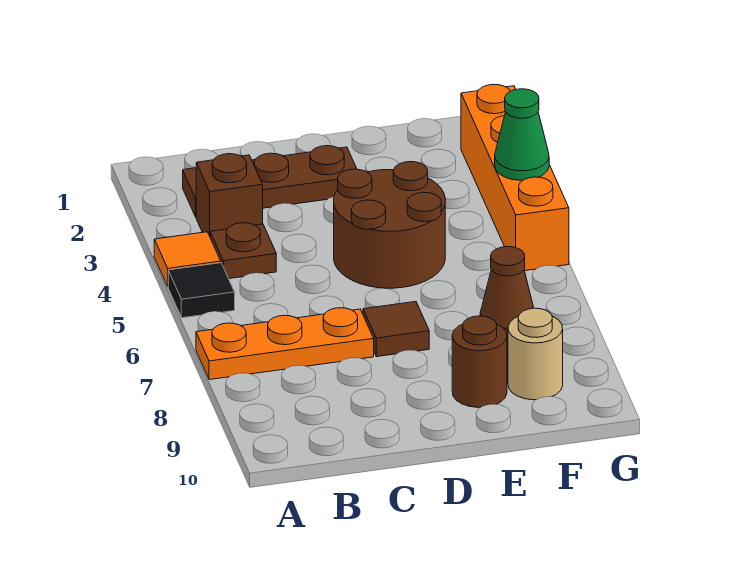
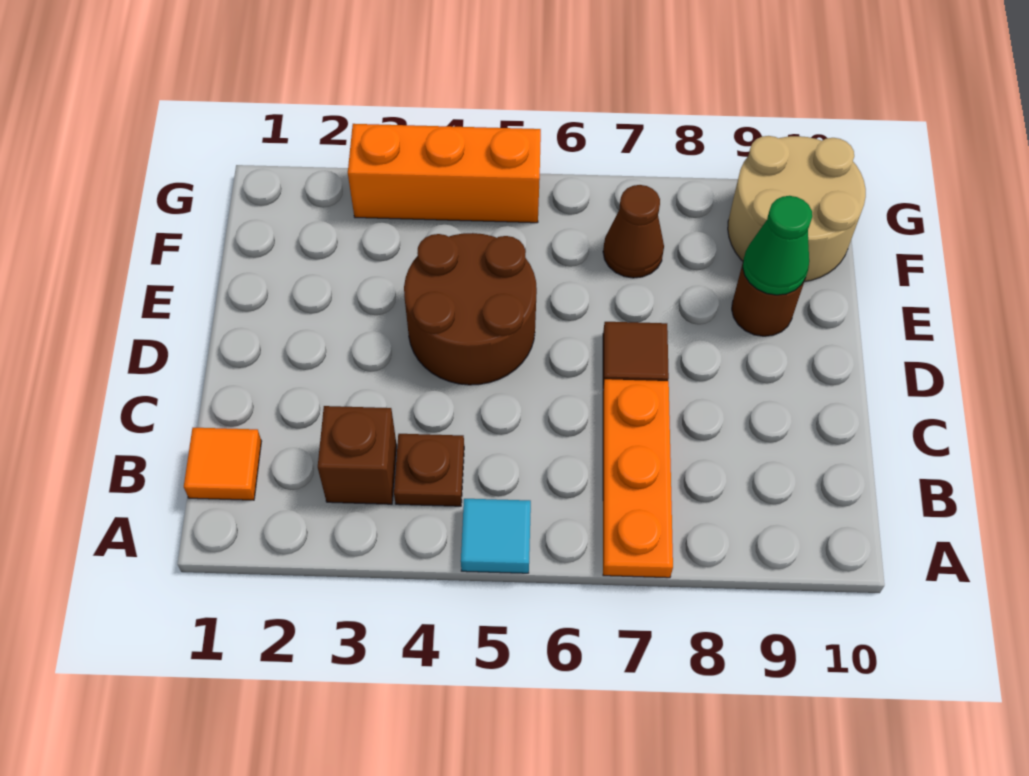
orange 1x1 tile [154,232,221,286] -> orange 1x1 tile moved to [184,428,262,500]
black 1x1 tile [168,263,235,318] -> cyan 1x1 tile [461,499,531,573]
brown 1x3 plate [183,146,357,217] -> none
tan 1x1 round brick [508,308,563,400] -> tan 2x2 round brick [728,136,866,282]
orange 1x4 brick [461,84,569,271] -> orange 1x3 brick [348,124,541,223]
green 1x1 cone [495,89,549,180] -> green 1x1 cone moved to [743,196,812,295]

